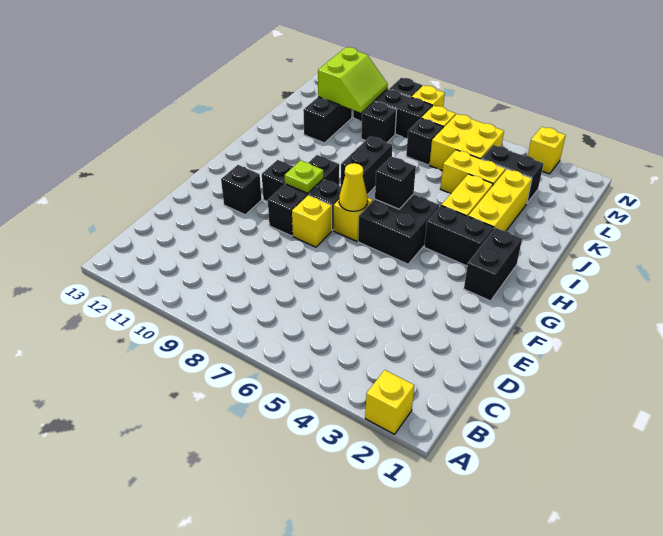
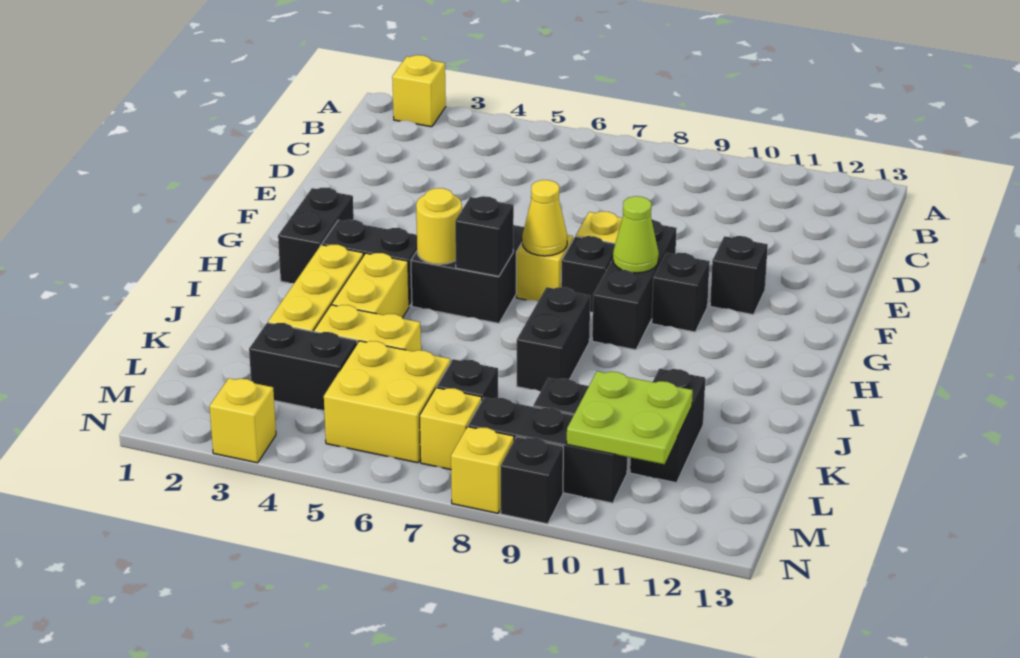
lime 1x1 plate [285,160,323,193] -> lime 1x1 cone [613,196,659,273]
none -> yellow 1x1 round brick [416,188,462,264]
lime 2x2 slope [318,47,388,113] -> lime 2x2 plate [567,371,693,464]

